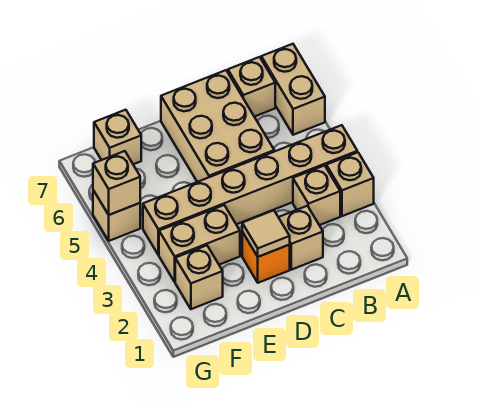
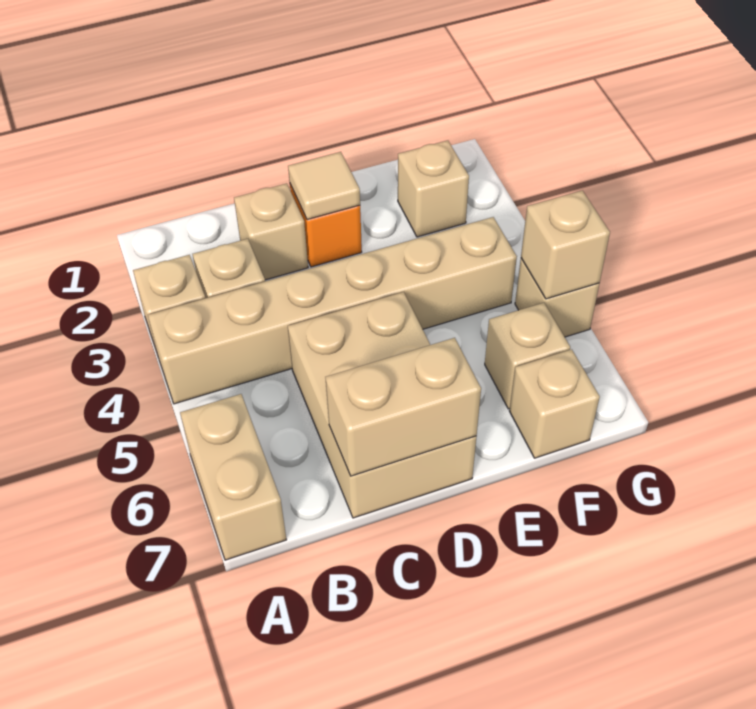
tan 1x1 brick [228,57,275,117] -> tan 1x1 brick moved to [485,303,570,409]
tan 1x2 brick [159,205,240,282] -> tan 1x2 brick moved to [325,338,481,476]

